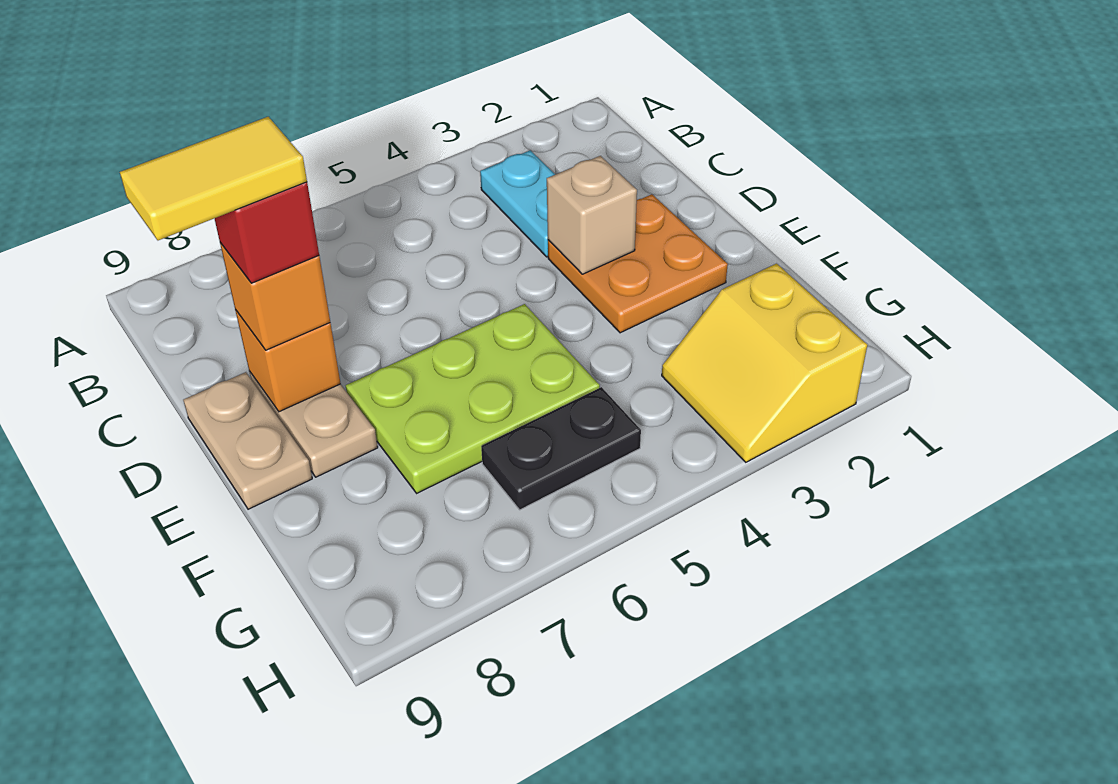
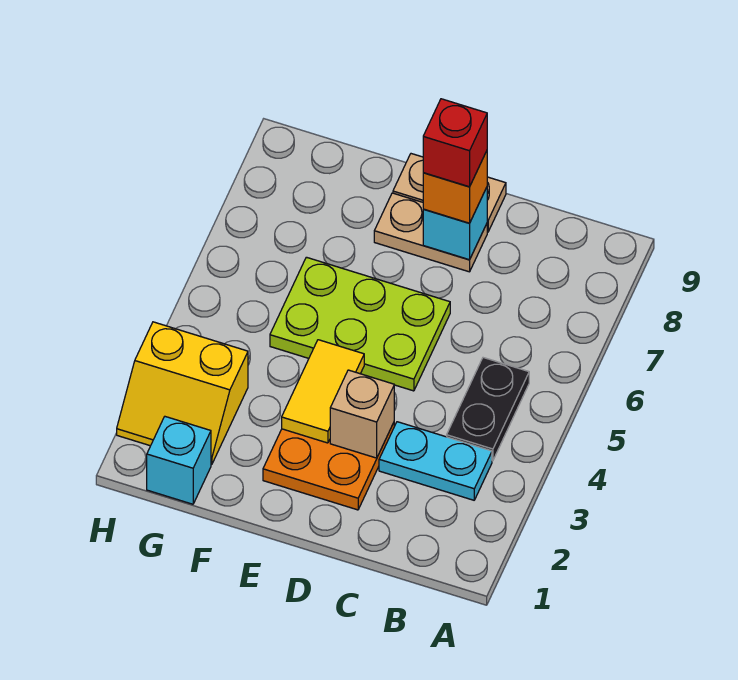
orange 1x1 brick [235,310,341,412] -> cyan 1x1 brick [423,187,487,260]
yellow 1x2 tile [120,117,307,240] -> yellow 1x2 tile moved to [282,340,364,443]
lime 2x3 plate [346,304,600,493] -> lime 2x3 plate turned to [270,257,450,391]
none -> cyan 1x1 brick [147,417,211,504]
yellow 2x2 slope [662,264,867,462] -> yellow 2x2 slope turned to [117,322,248,465]
black 1x2 plate [481,387,641,510] -> black 1x2 plate moved to [447,358,529,461]

